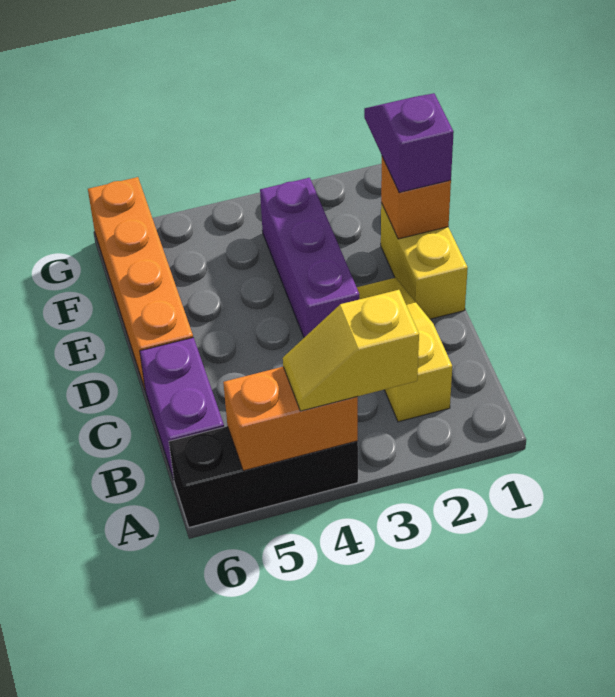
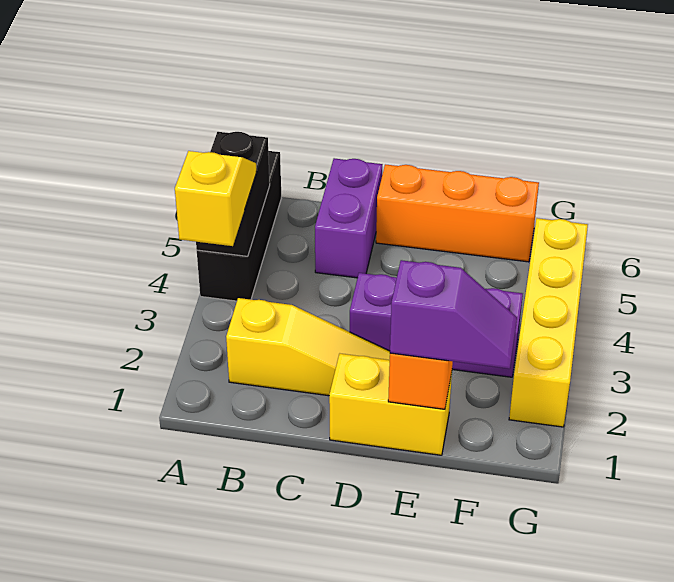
orange 1x2 brick [223,367,358,471] -> black 1x2 brick [196,132,270,256]
purple 1x2 brick [140,338,224,480] -> purple 1x2 brick turned to [315,158,382,278]
orange 1x4 brick [88,177,193,391] -> orange 1x3 brick [376,164,539,262]
none -> yellow 1x4 brick [509,218,588,427]

